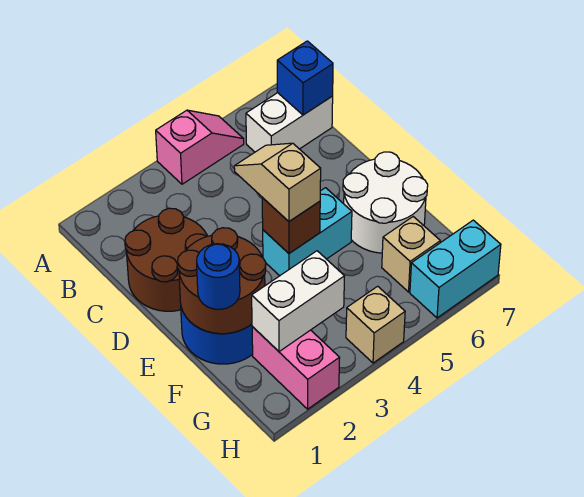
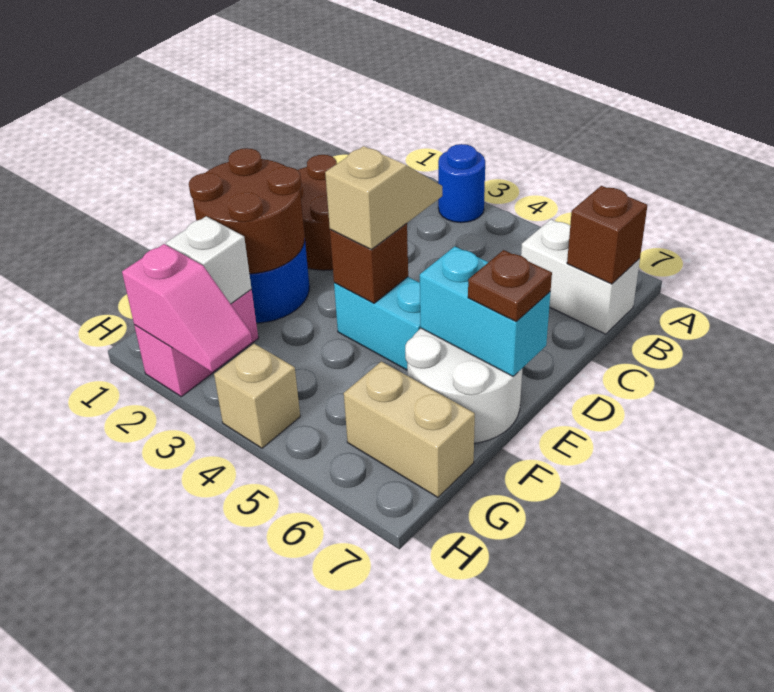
pink 1x2 slope [156,110,244,184] -> pink 1x2 slope moved to [122,244,252,372]
blue 1x1 brick [277,41,333,115] -> brown 1x1 brick [567,186,647,284]
none -> brown 1x1 plate [468,250,552,321]
blue 1x1 round brick [197,244,240,309] -> blue 1x1 round brick moved to [438,144,485,223]
white 1x2 brick [252,251,344,352] -> white 1x1 brick [166,216,251,304]
tan 1x1 brick [382,217,440,292] -> tan 1x2 brick [344,361,475,497]
cyan 1x2 brick [410,220,501,318] -> cyan 1x2 brick moved to [420,246,550,376]

